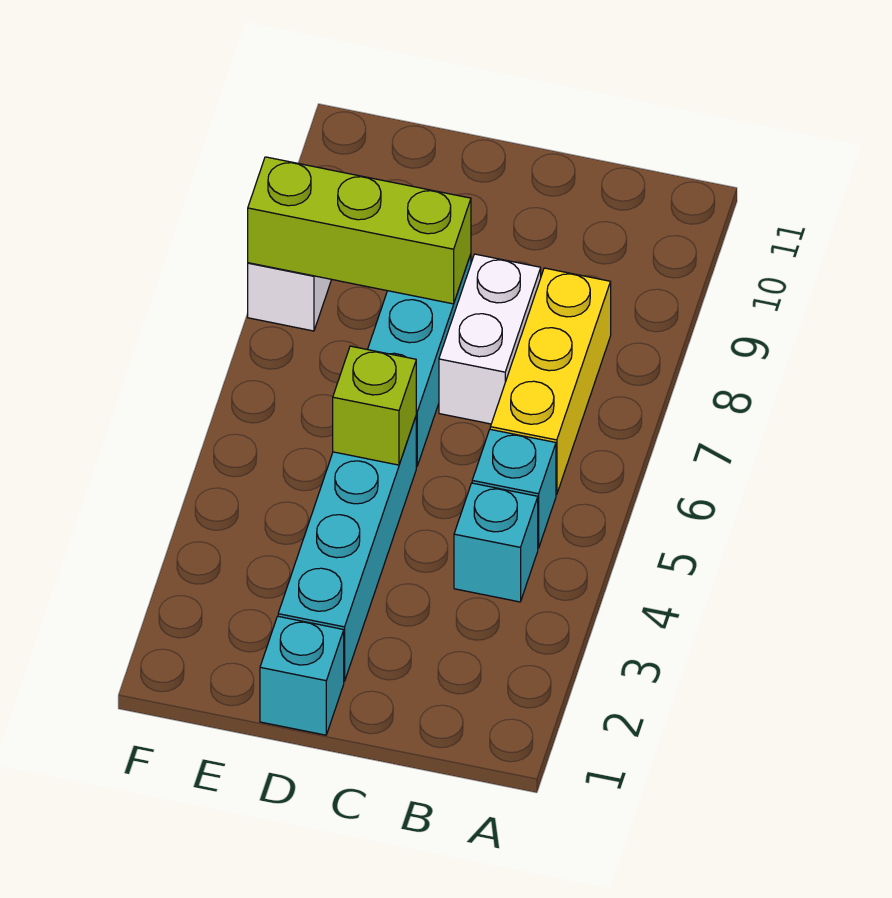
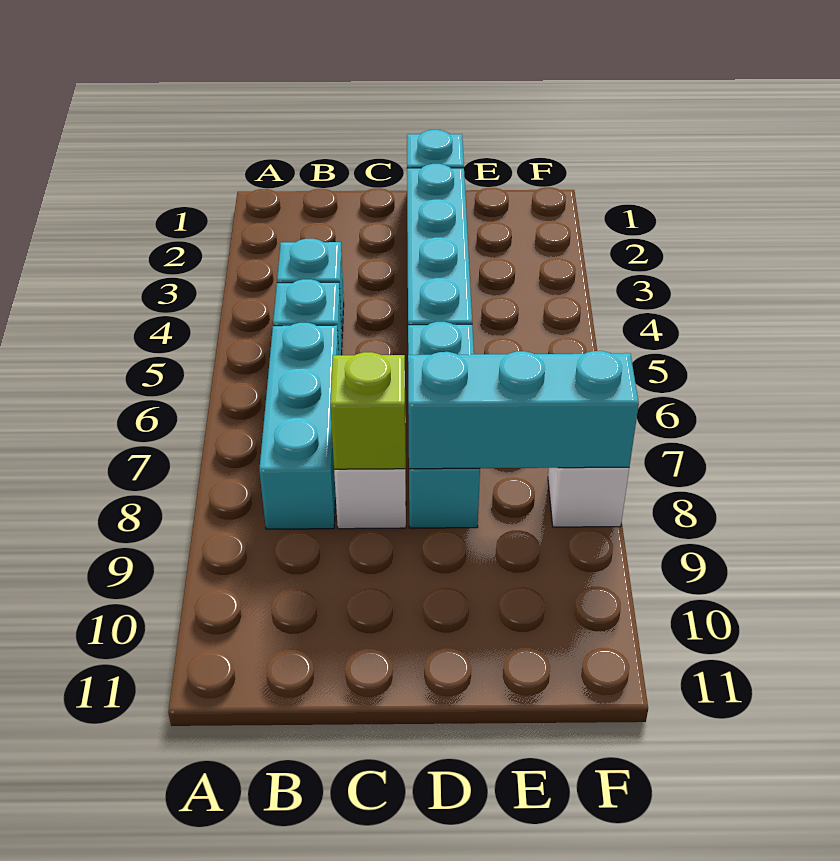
yellow 1x3 brick [490,268,611,495] -> cyan 1x3 brick [259,323,339,529]
lime 1x1 brick [333,346,416,465] -> lime 1x1 brick moved to [330,352,405,469]
lime 1x3 brick [248,157,471,304] -> cyan 1x3 brick [408,351,639,469]

